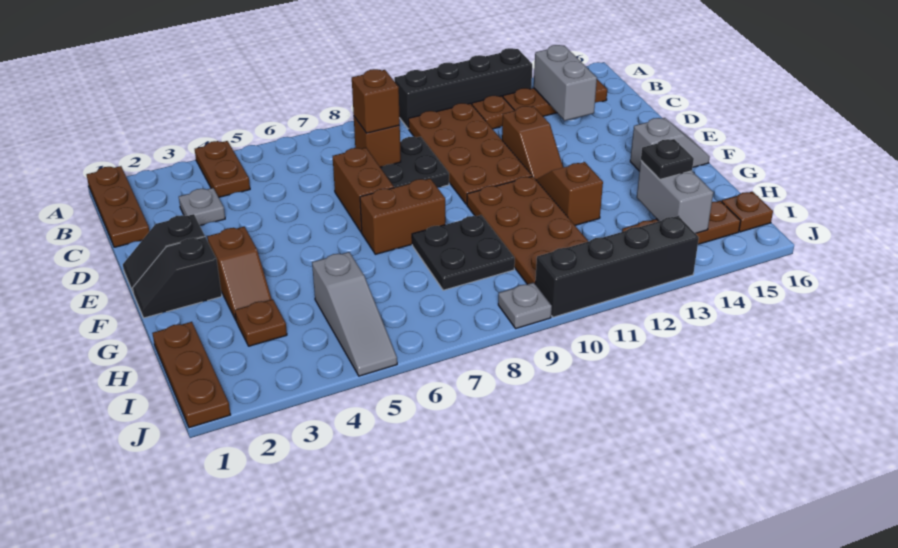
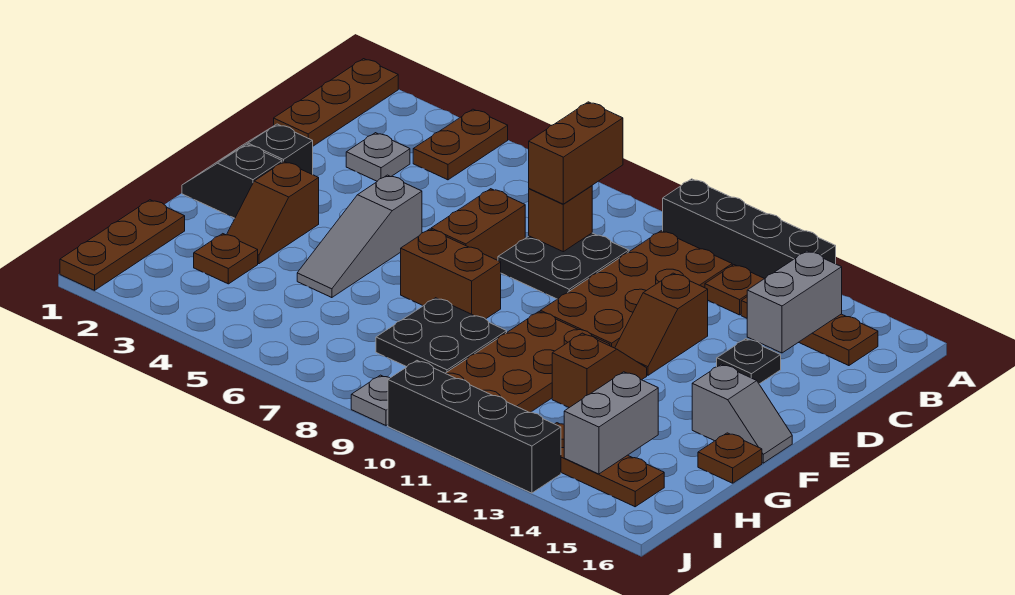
brown 1x1 brick [352,69,400,133] -> brown 1x2 brick [529,102,623,204]
grey 1x3 slope [312,252,397,376] -> grey 1x3 slope moved to [297,175,422,298]
black 1x1 plate [641,139,694,179] -> black 1x1 plate moved to [717,339,781,384]
brown 1x1 plate [722,192,773,232] -> brown 1x1 plate moved to [698,433,762,483]

